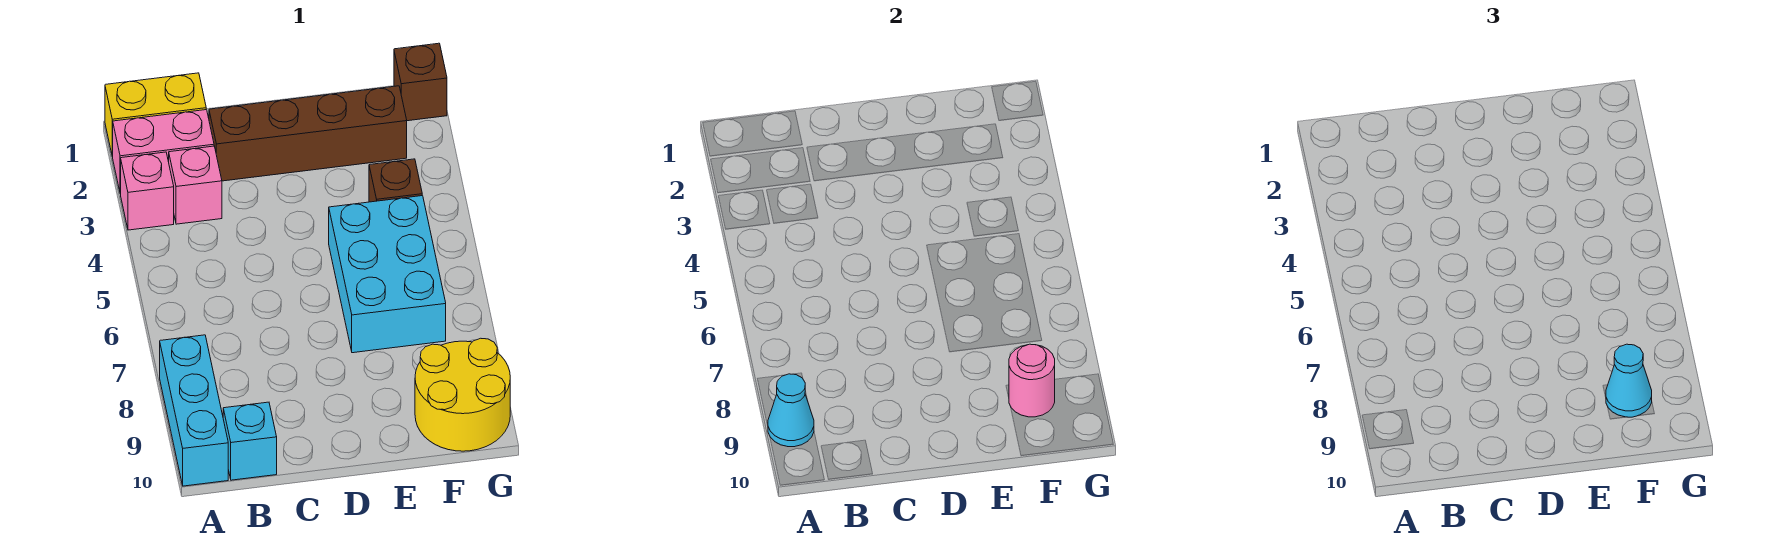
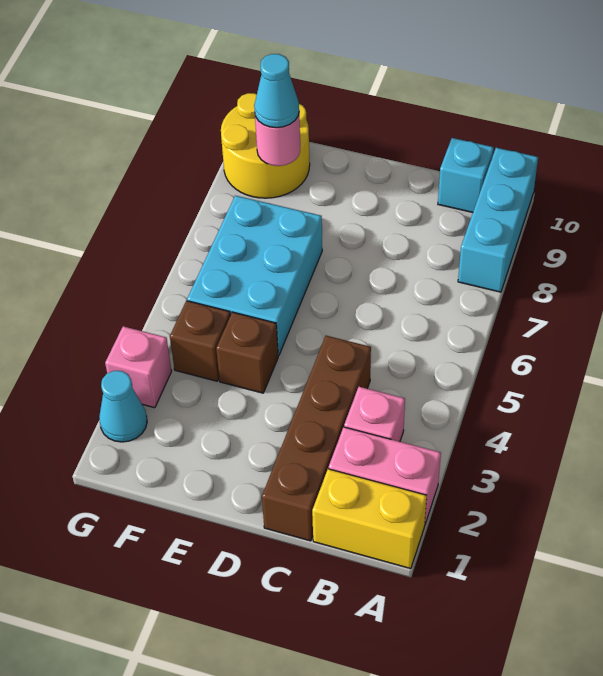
pink 1x1 brick [121,152,174,230] -> pink 1x1 brick moved to [105,326,172,408]
cyan 1x1 cone [768,374,814,447] -> cyan 1x1 cone moved to [99,371,147,442]
brown 1x4 brick [209,86,407,181] -> brown 1x4 brick turned to [262,336,371,541]
brown 1x1 brick [394,43,447,121] -> brown 1x1 brick moved to [216,312,278,393]

